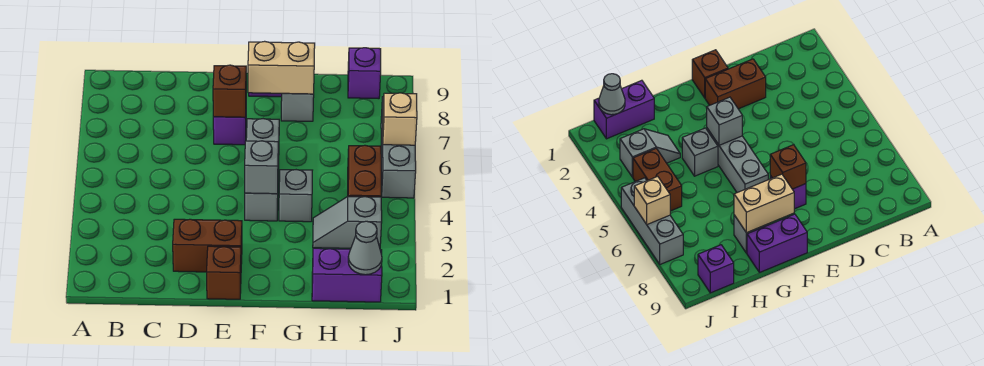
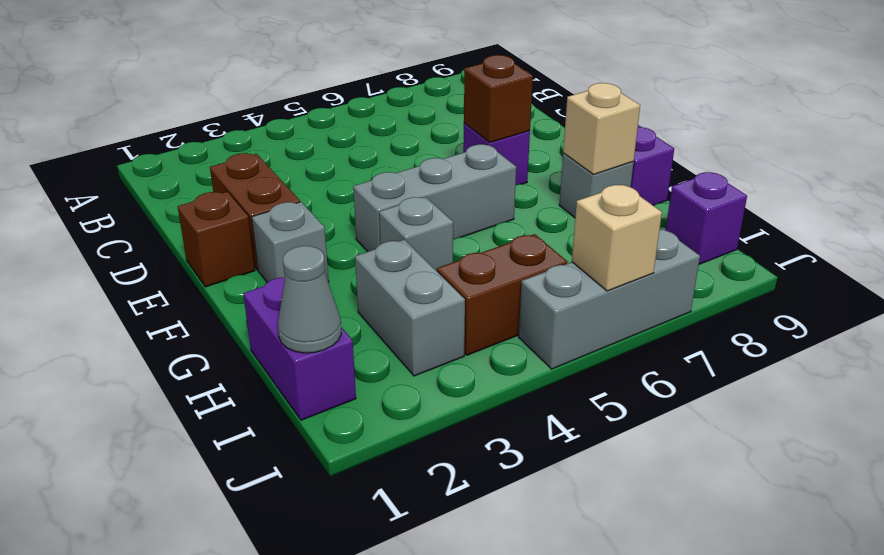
grey 1x1 brick [245,141,278,194] -> grey 1x1 brick moved to [252,202,329,282]
tan 1x2 brick [248,41,315,94] -> tan 1x1 brick [563,83,640,175]
grey 1x2 slope [313,197,382,248] -> grey 1x2 brick [355,240,465,376]

